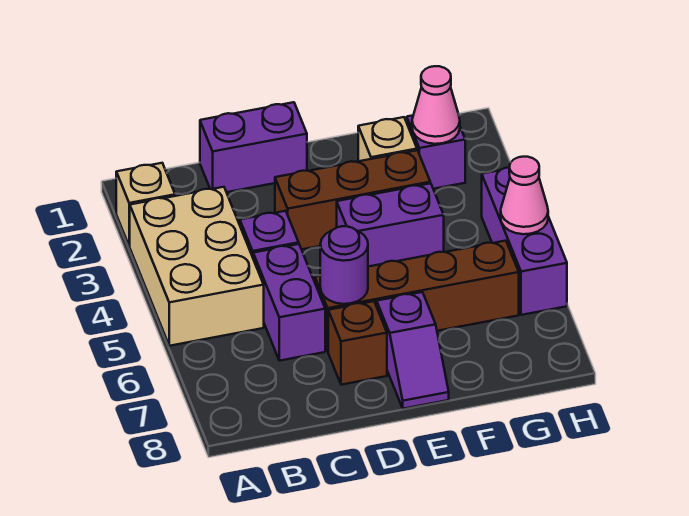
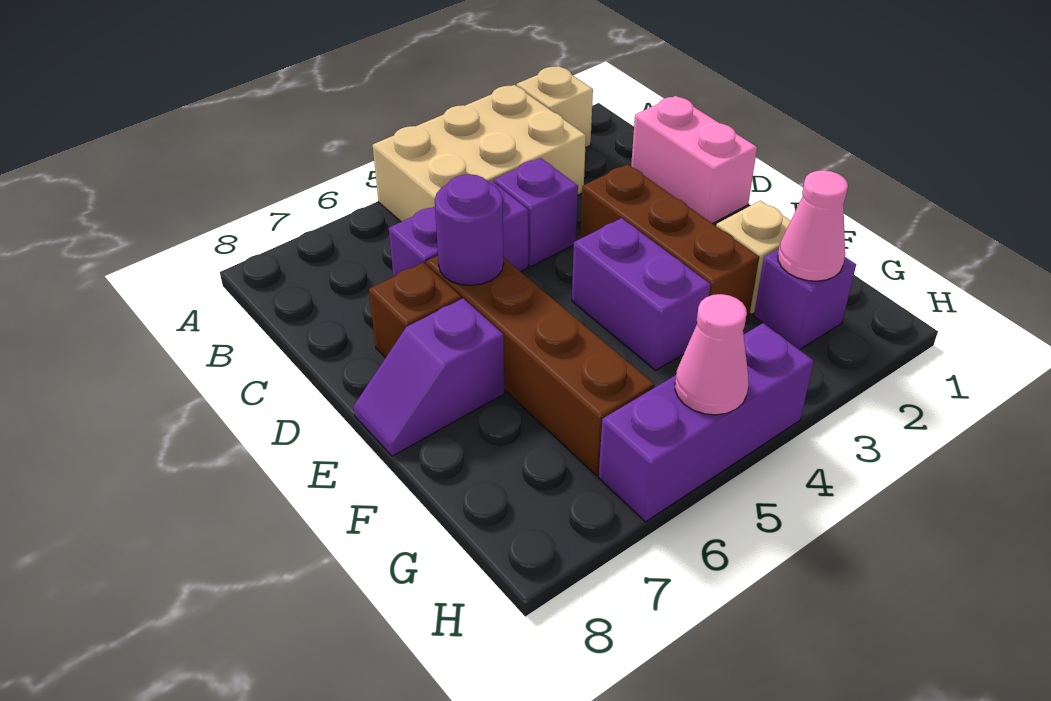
purple 1x2 brick [200,102,307,192] -> pink 1x2 brick [631,96,757,224]

